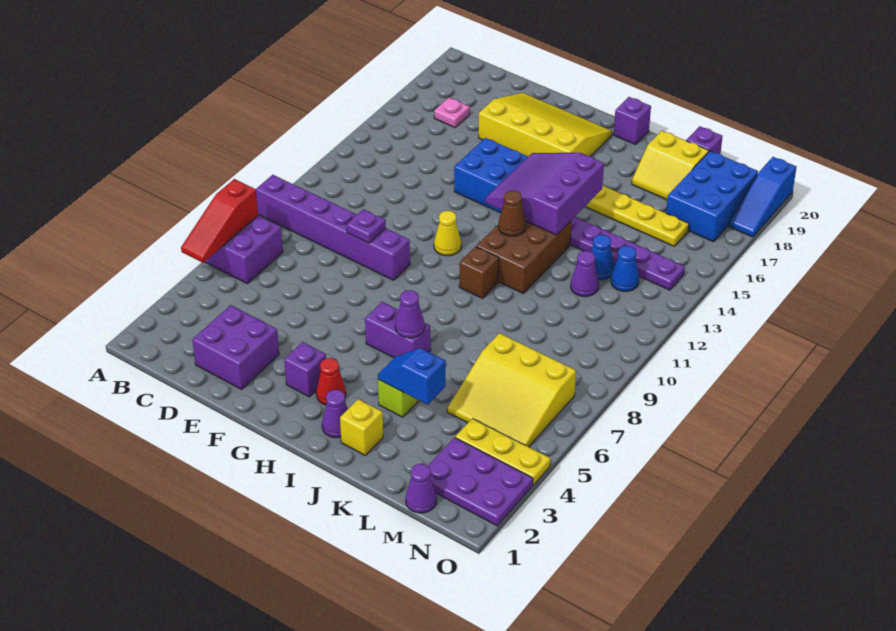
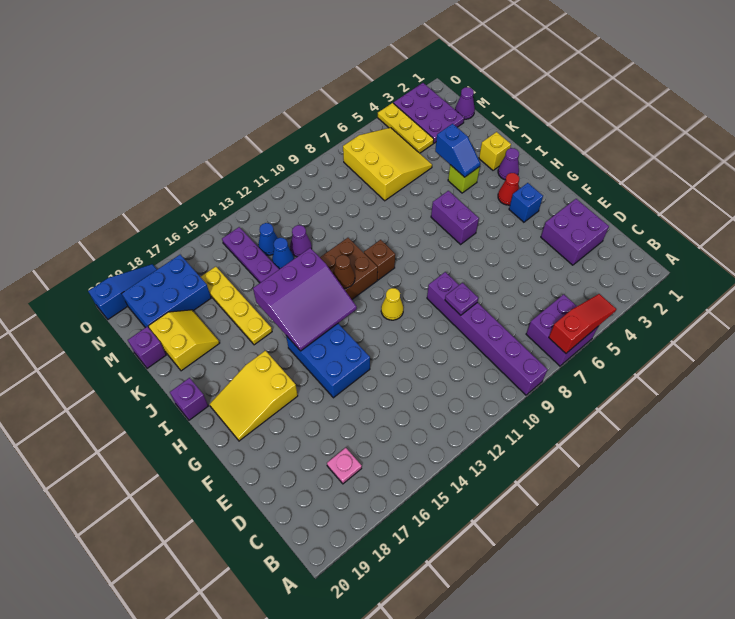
yellow 3x4 slope [479,93,612,156] -> yellow 2x3 slope [210,351,298,441]
purple 1x1 brick [284,342,326,397] -> blue 1x1 brick [509,183,543,222]
purple 1x1 cone [395,290,425,338] -> none

